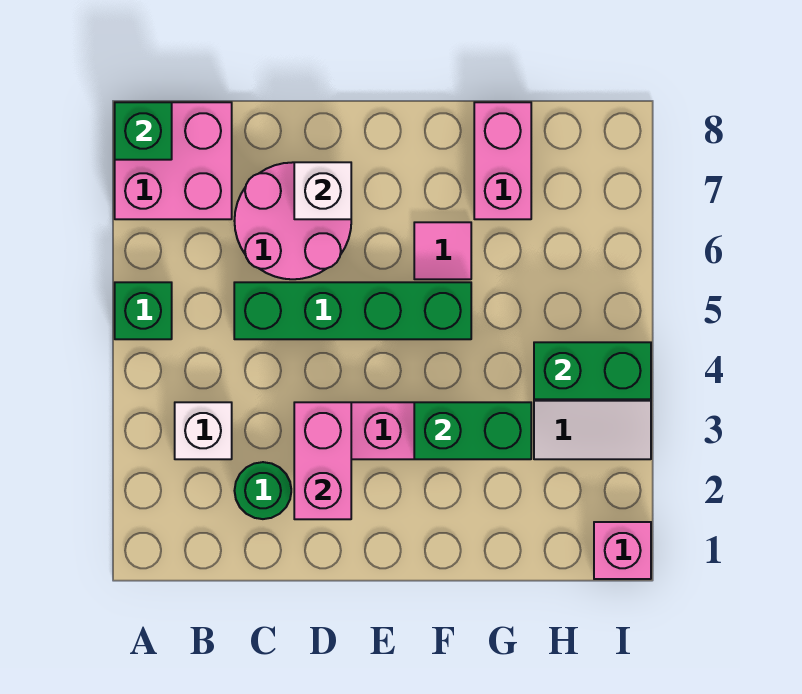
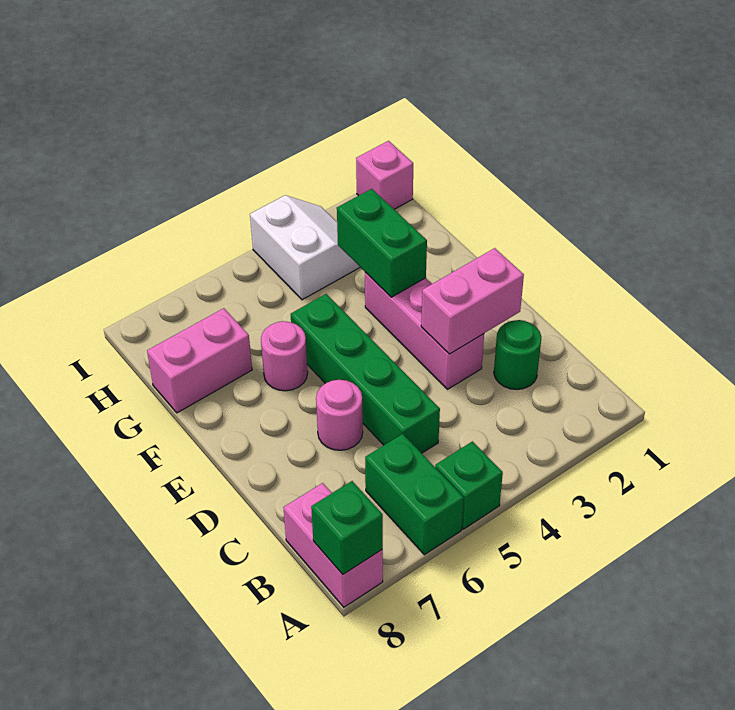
pink 2x2 brick [115,102,232,219] -> pink 1x2 brick [283,483,383,607]
white 1x1 brick [175,402,232,459] -> none
pink 2x2 round brick [234,162,351,279] -> pink 1x1 round brick [316,380,363,450]
white 1x1 brick [294,162,351,219] -> none
pink 1x1 tile [414,222,471,279] -> pink 1x1 round brick [261,321,308,391]
green 1x2 brick [534,342,651,399] -> green 1x2 brick moved to [365,434,464,555]

